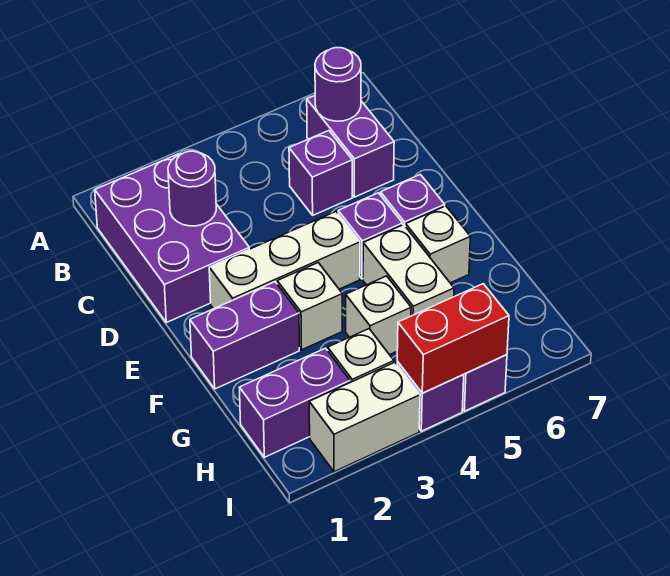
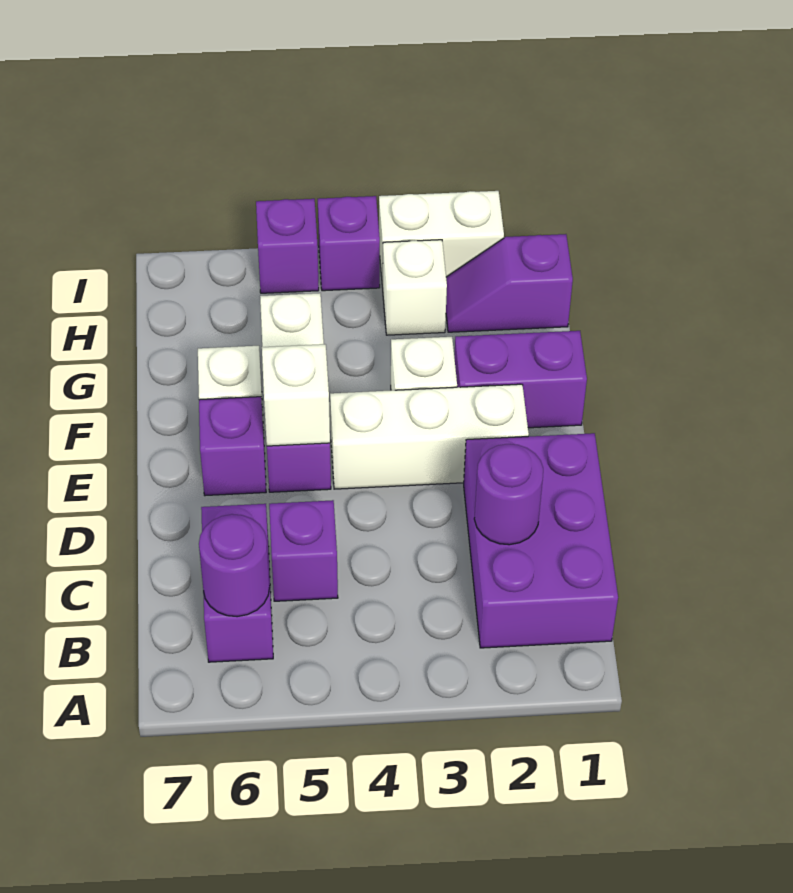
white 1x1 brick [346,276,411,355] -> white 1x1 brick moved to [262,344,330,446]
purple 1x2 brick [239,348,350,457] -> purple 1x2 slope [446,234,573,332]
red 1x2 brick [397,284,509,393] -> none

